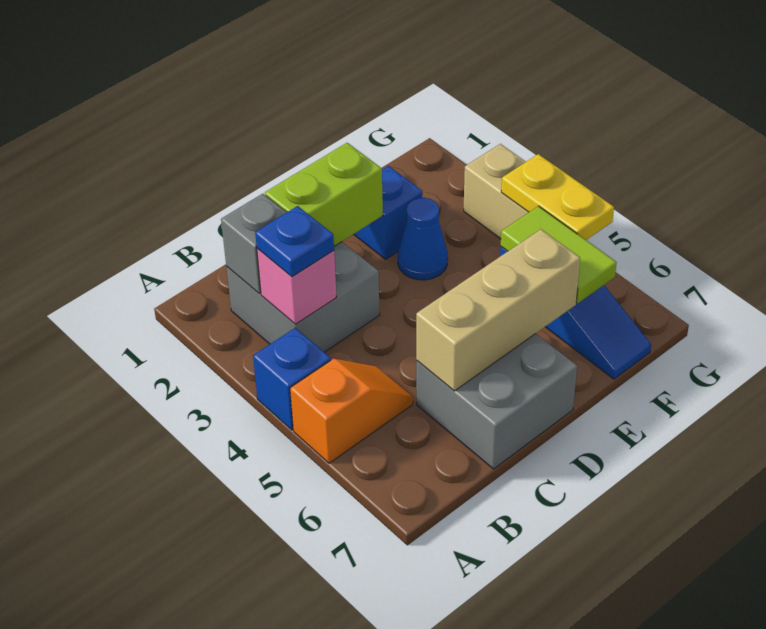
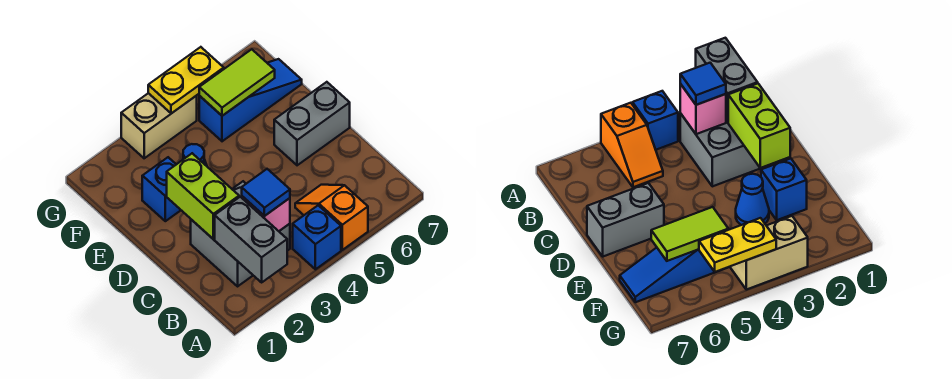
grey 1x1 brick [221,194,287,294] -> grey 1x2 brick [215,197,287,282]
blue 1x1 plate [255,206,334,277] -> blue 1x1 tile [242,169,290,216]
grey 2x2 brick [416,334,577,469] -> grey 1x2 brick [274,82,350,165]
tan 1x3 brick [416,229,580,391] -> none

